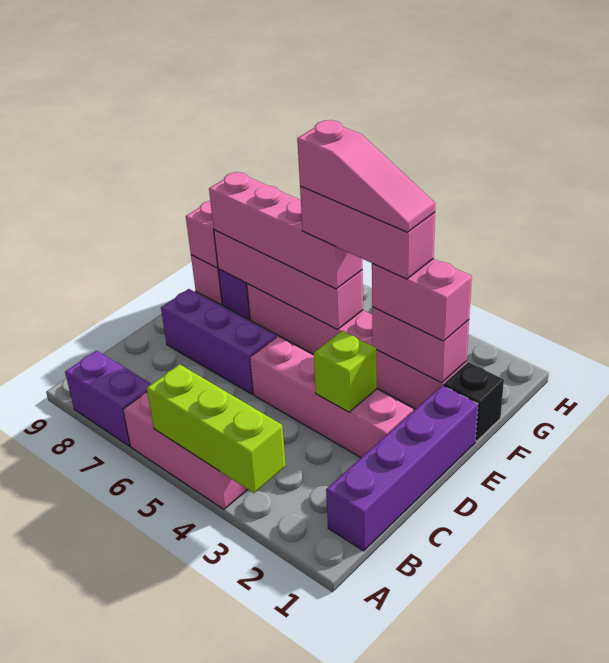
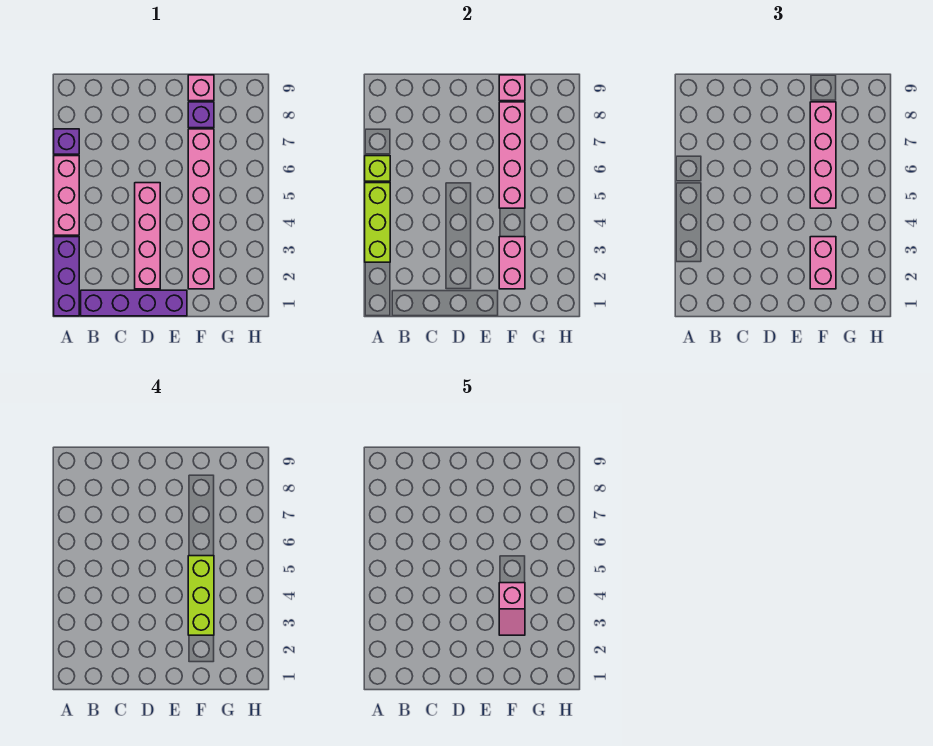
purple 1x2 brick [65,351,151,446] -> purple 1x1 brick [54,129,79,154]
lime 1x1 brick [314,331,377,412] -> lime 1x1 brick moved to [365,156,390,181]
purple 1x3 brick [161,289,276,394] -> purple 1x3 brick moved to [54,237,79,316]
black 1x1 brick [443,362,504,441] -> none
pink 1x3 brick [300,186,435,279] -> lime 1x3 brick [188,556,214,635]
pink 1x3 slope [297,120,435,232] -> pink 1x2 slope [499,583,525,635]

